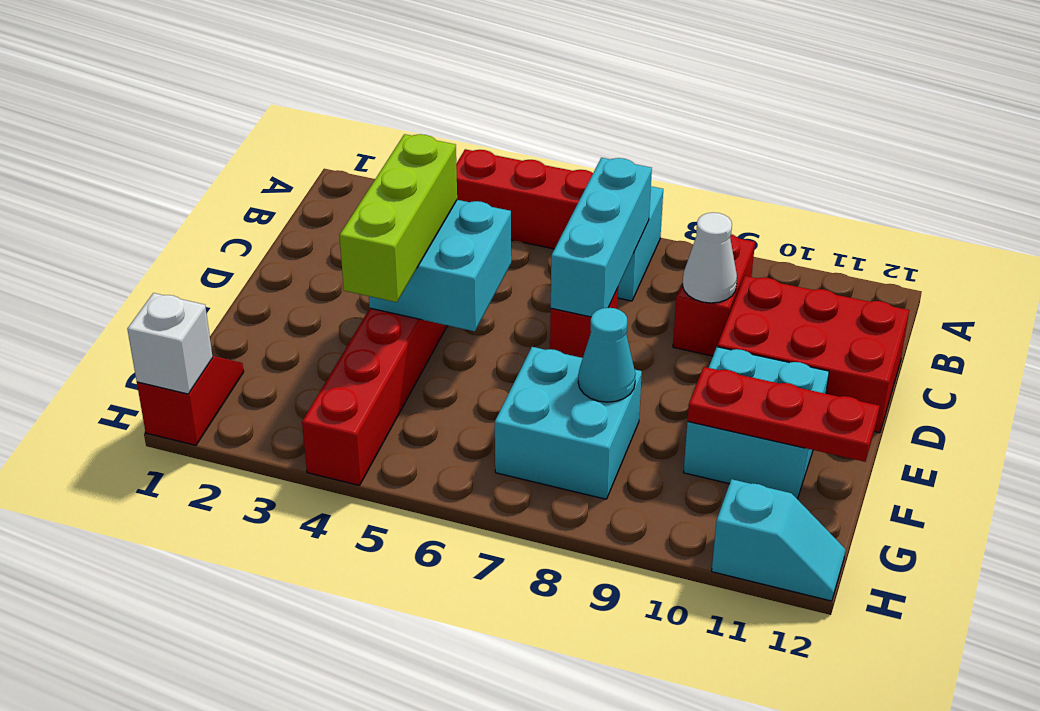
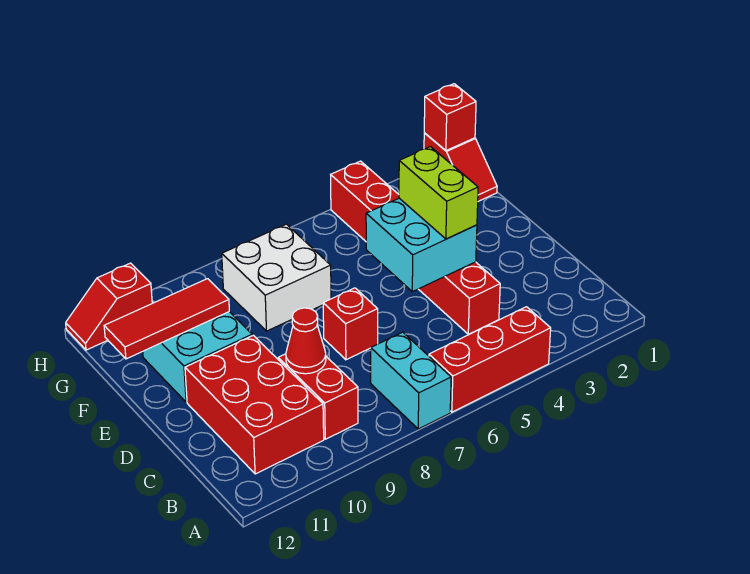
cyan 1x3 brick [551,158,652,317] -> none
white 1x1 cone [683,213,737,303] -> red 1x1 cone [286,308,326,374]
red 2x3 brick [717,276,909,433] -> red 2x3 brick turned to [185,335,324,474]
lime 1x3 brick [339,134,457,302] -> lime 1x2 brick [399,147,478,239]
cyan 2x2 brick [495,347,642,499] -> white 2x2 brick [222,224,331,331]
cyan 1x1 cone [578,307,636,402] -> none
red 1x3 plate [688,367,879,462] -> red 1x3 tile [104,279,229,359]
white 1x1 brick [127,293,213,394] -> red 1x1 brick [424,84,476,151]
cyan 1x2 slope [712,479,846,601] -> red 1x2 slope [66,263,152,350]

